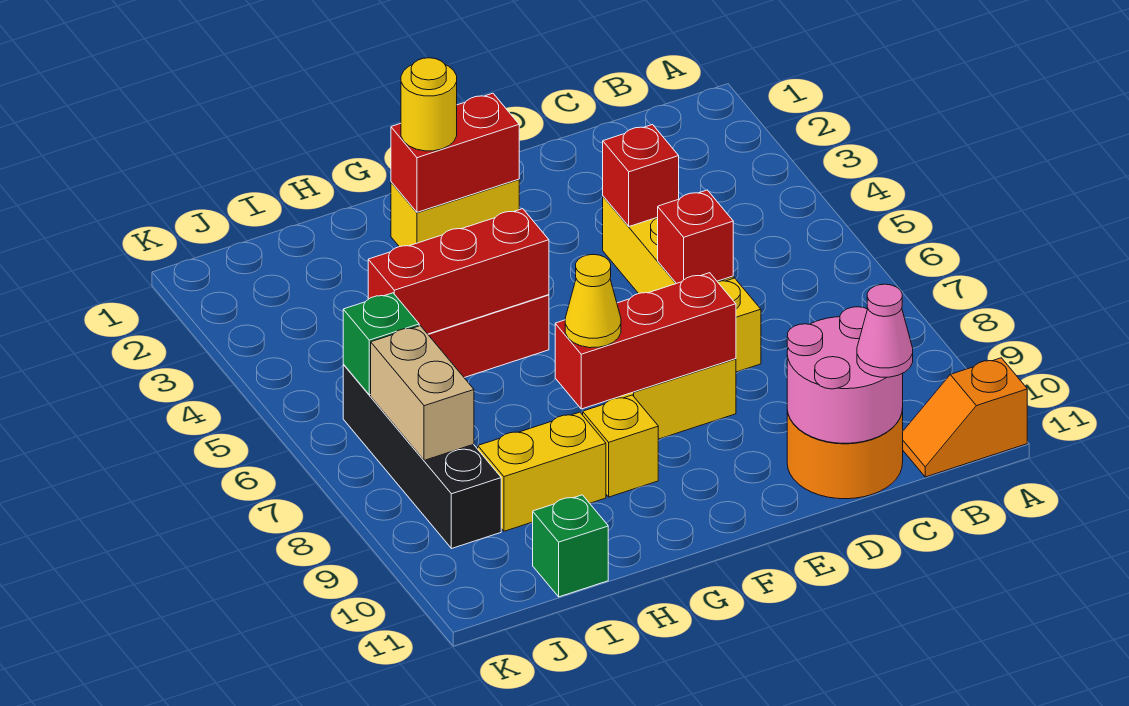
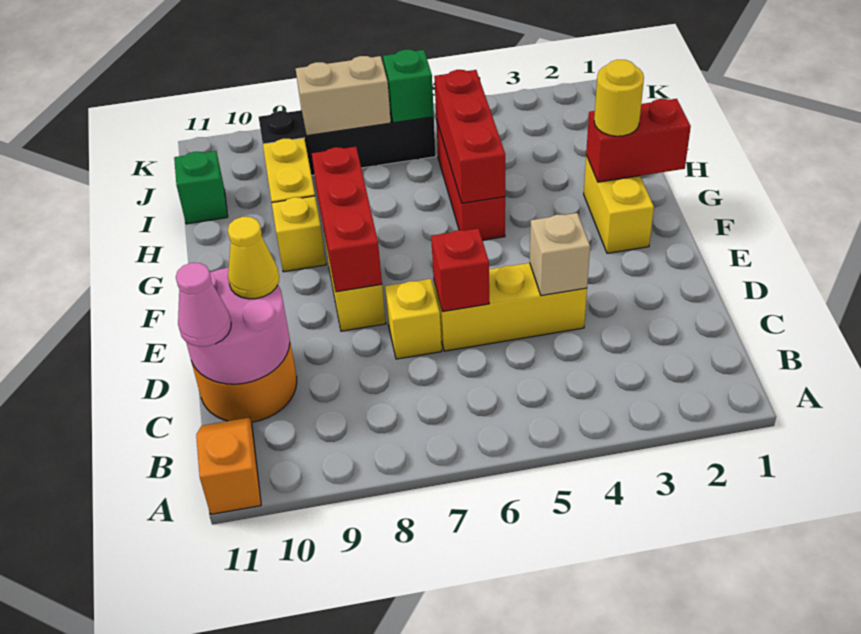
red 1x1 brick [603,125,679,226] -> tan 1x1 brick [530,213,590,296]
red 1x2 brick [391,93,519,212] -> red 1x2 brick turned to [586,99,691,182]
yellow 1x1 cone [565,255,621,348] -> yellow 1x1 cone moved to [228,217,279,299]

